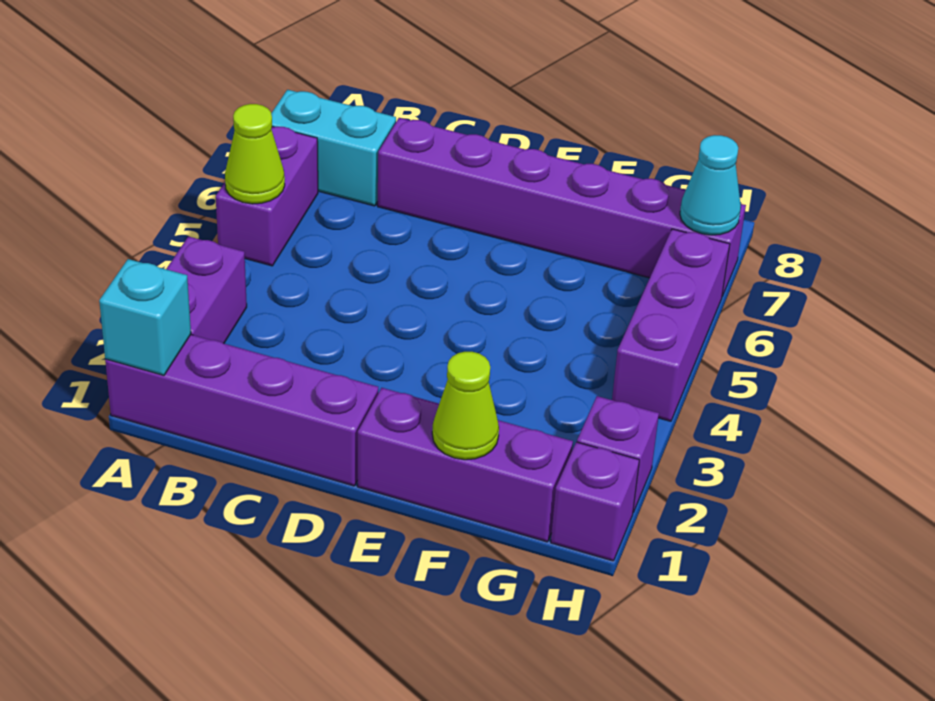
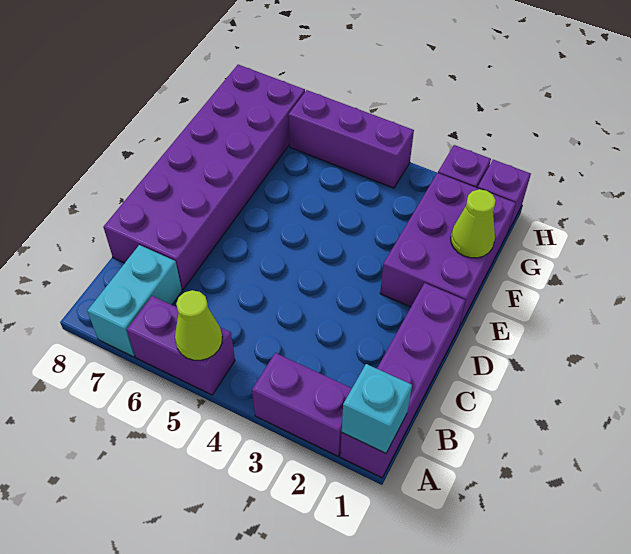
purple 1x6 brick [378,118,746,296] -> purple 2x6 brick [103,65,305,289]
purple 1x3 brick [357,388,573,542] -> purple 2x3 brick [380,173,516,327]
cyan 1x1 cone [680,135,741,235] -> none

